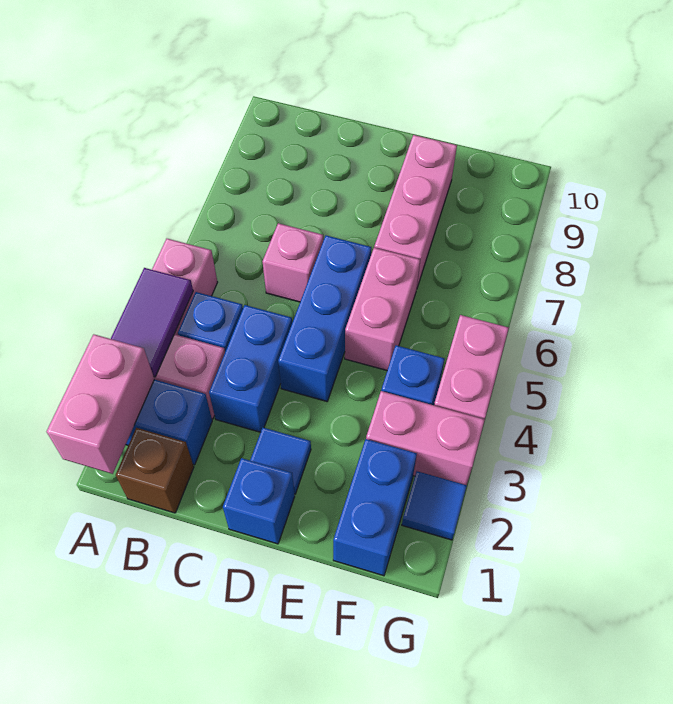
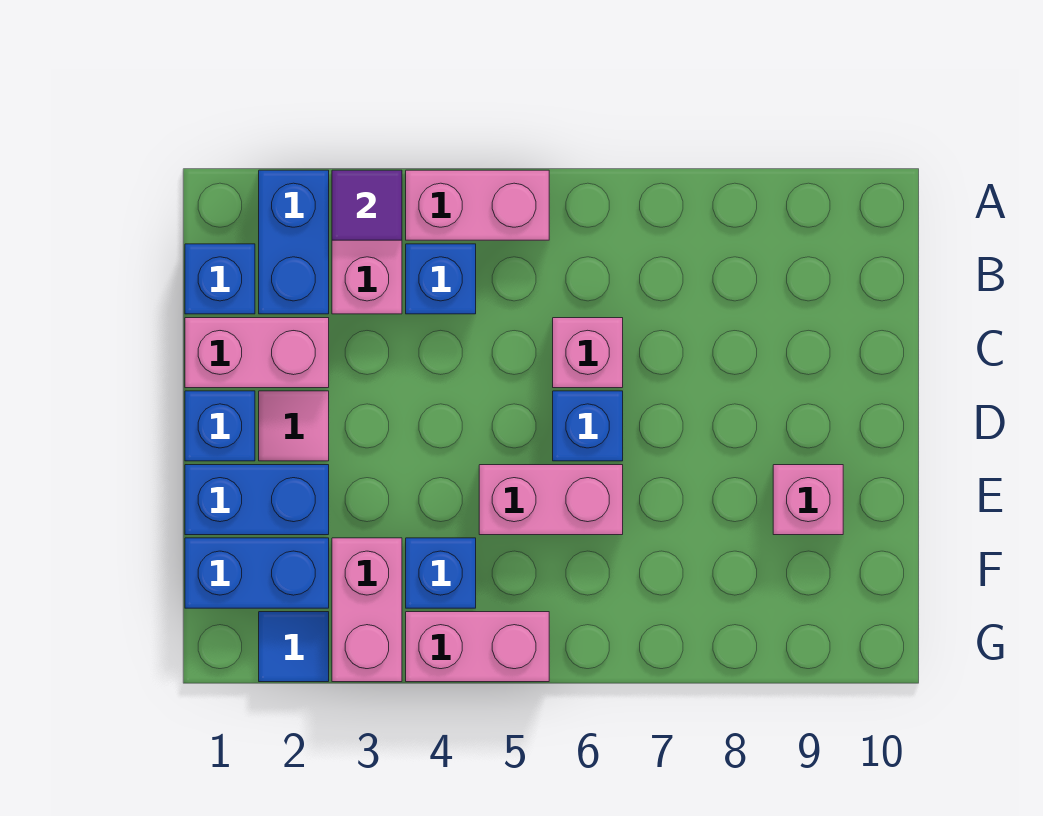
pink 1x2 brick [47,334,154,474] -> pink 1x2 brick moved to [185,318,329,388]
purple 1x2 tile [111,268,193,377] -> purple 1x1 tile [332,170,402,240]
brown 1x1 brick [116,428,194,513] -> blue 1x1 brick [185,244,255,314]
blue 1x2 brick [209,305,292,432] -> blue 1x2 brick moved to [185,465,329,535]
blue 1x1 tile [250,428,311,494] -> pink 1x1 tile [259,391,329,461]
blue 1x3 brick [278,236,371,401] -> blue 1x1 brick [553,391,623,461]
pink 1x3 brick [374,135,457,288] -> pink 1x1 brick [773,465,843,535]

